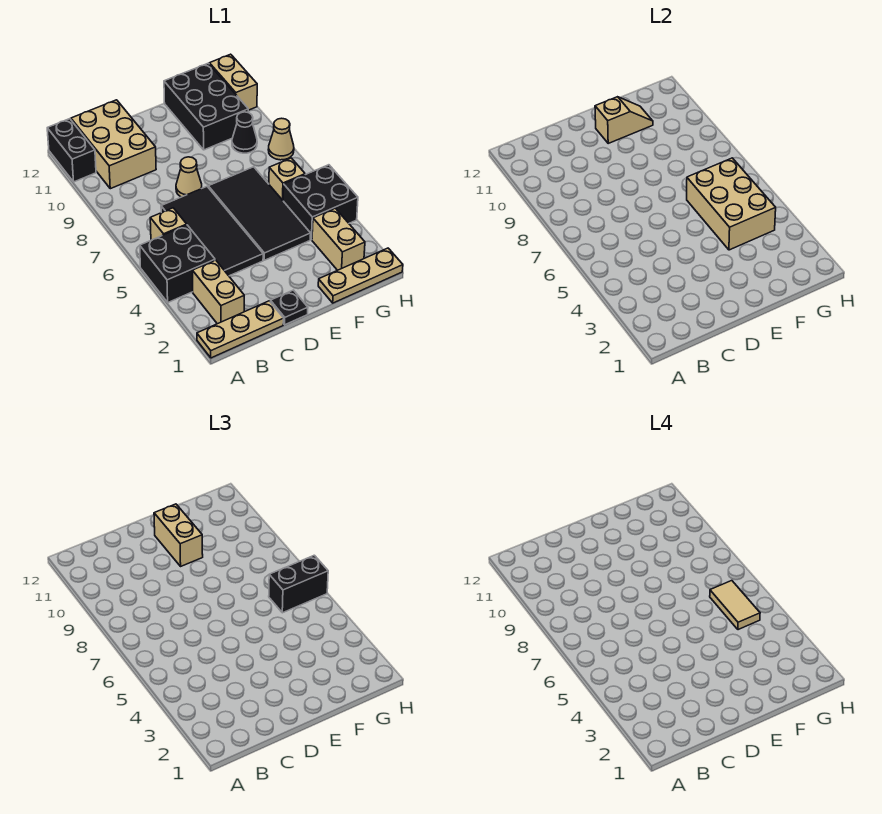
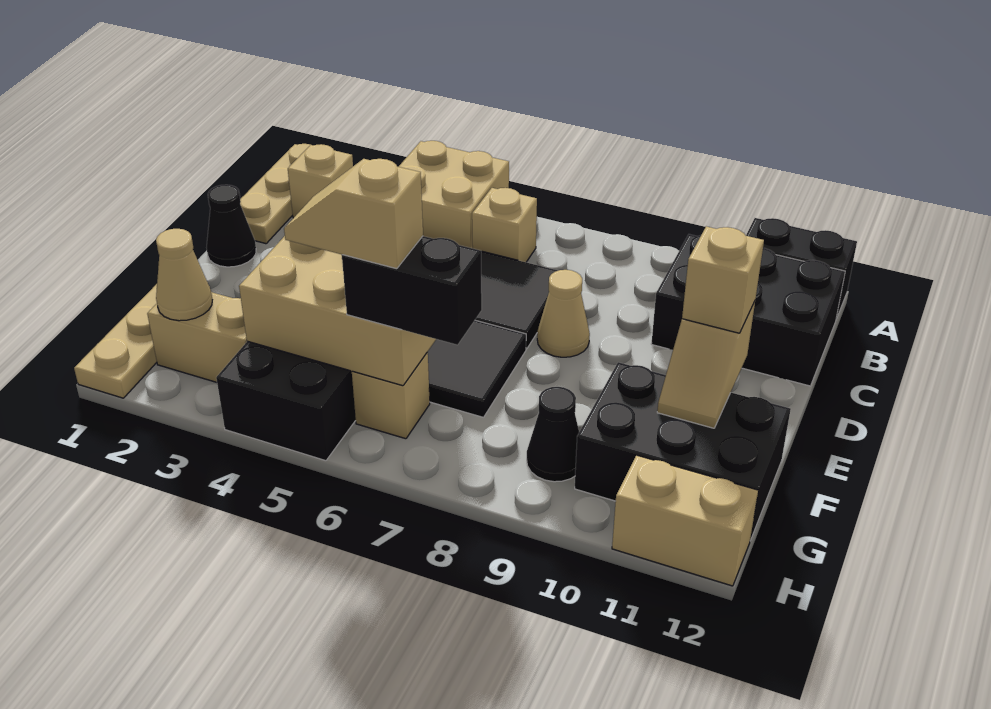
black 2x2 brick [140,225,215,302] -> tan 2x2 brick [399,141,509,248]
tan 1x2 brick [193,260,244,324] -> tan 1x1 brick [288,144,353,218]
tan 2x3 brick [71,100,156,189] -> black 2x3 brick [651,234,845,386]
black 1x1 plate [270,290,308,325] -> black 1x1 cone [207,185,256,267]
tan 1x2 brick [154,504,203,566] -> tan 1x1 brick [682,226,764,333]
tan 1x2 tile [710,581,760,630] -> tan 1x2 slope [284,159,423,269]
black 1x2 brick [269,555,328,613] -> black 1x2 brick turned to [342,236,482,345]
tan 1x1 cone [268,118,294,160] -> tan 1x1 cone moved to [156,229,212,321]

